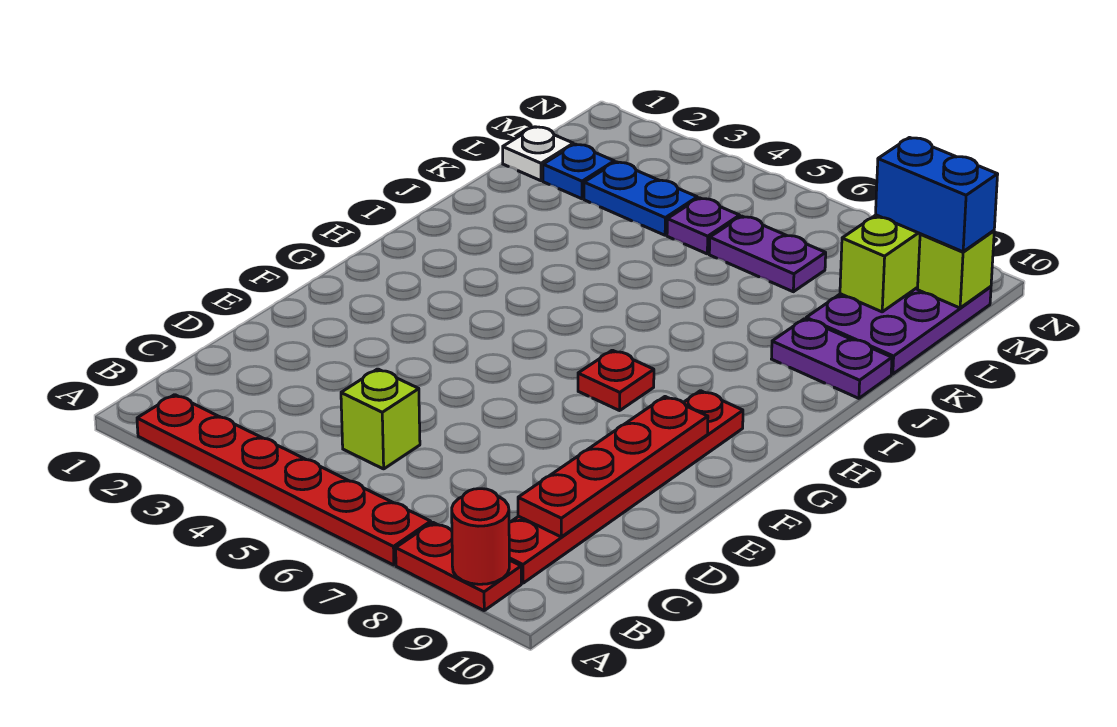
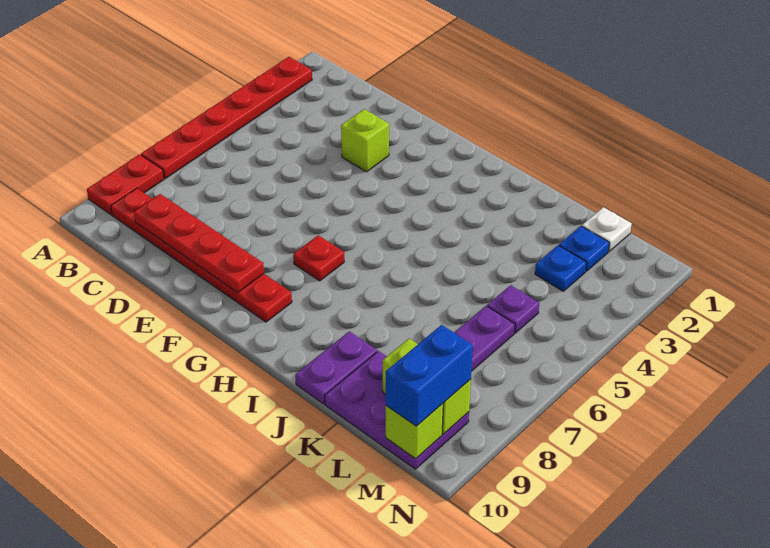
red 1x1 round brick [452,489,509,584] -> none
lime 1x1 brick [341,369,420,469] -> lime 1x1 brick moved to [341,109,389,172]
blue 1x2 plate [584,162,697,235] -> blue 1x1 plate [535,245,587,291]

